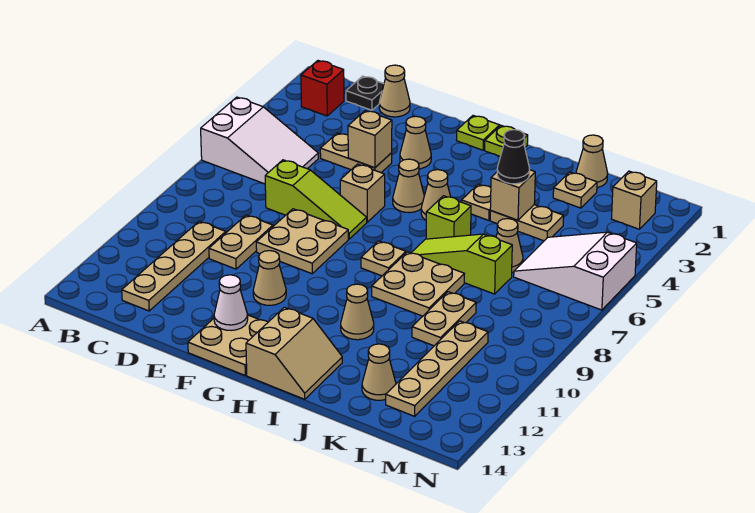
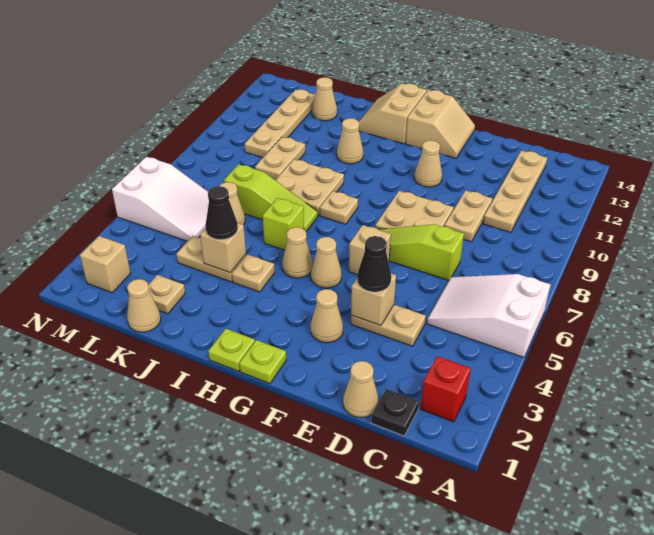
none -> black 1x1 cone [357,236,391,292]
tan 2x2 plate [188,315,268,375] -> tan 2x2 slope [406,90,475,158]
white 1x1 cone [214,275,248,330] -> none

